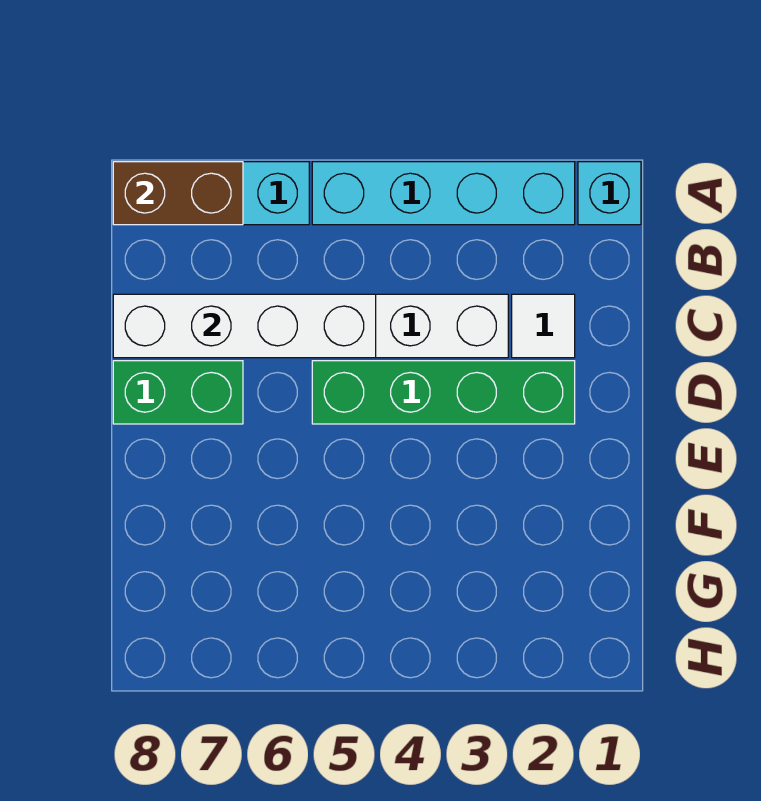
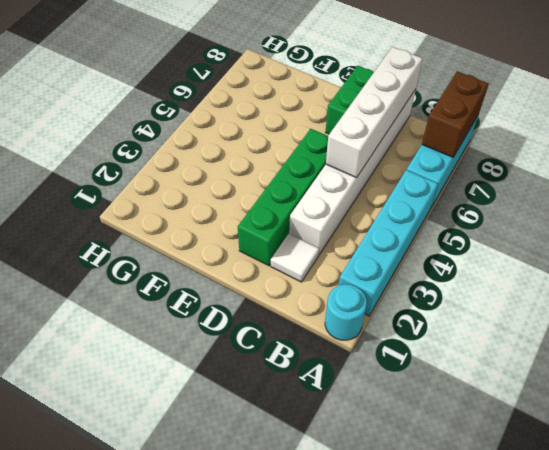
cyan 1x1 brick [578,162,641,225] -> cyan 1x1 round brick [325,284,367,340]

